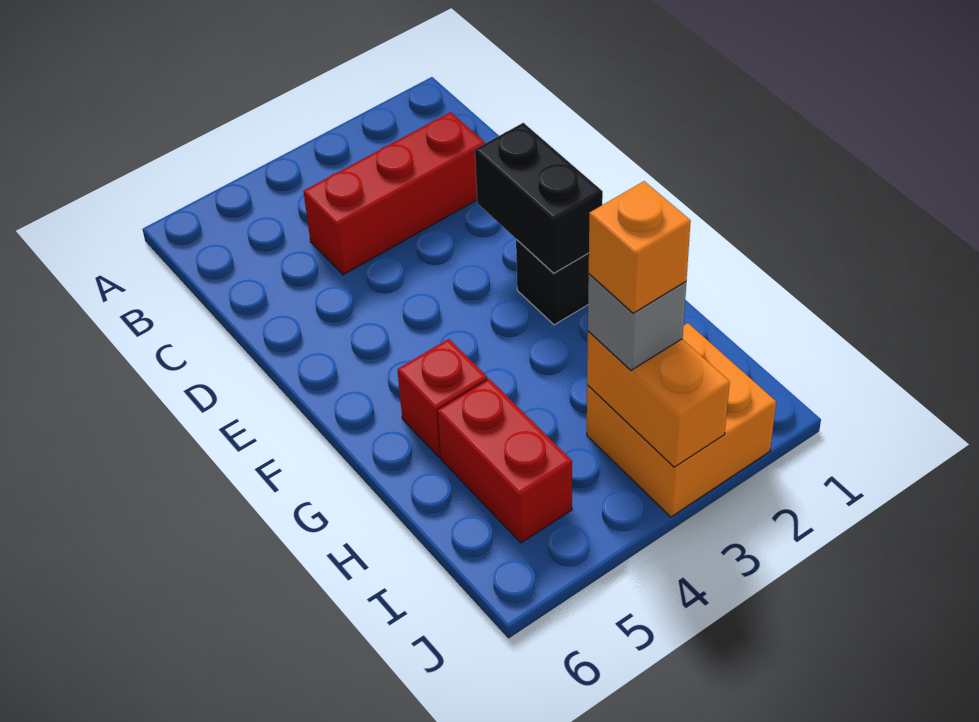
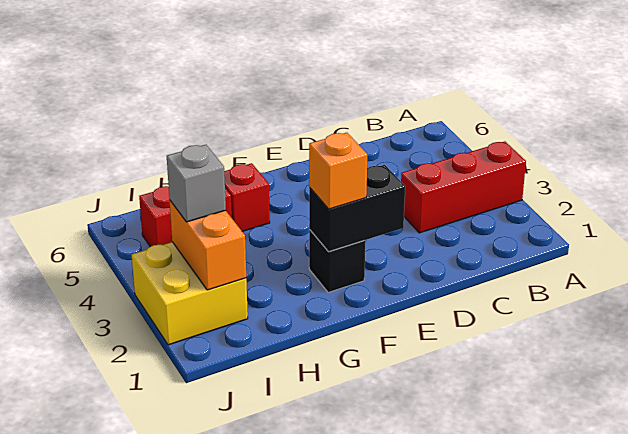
red 1x3 brick [303,112,485,275] -> red 1x3 brick turned to [401,141,526,233]
orange 2x2 brick [587,323,776,517] -> yellow 2x2 brick [132,242,248,345]
orange 1x2 brick [587,331,730,467] -> orange 1x2 brick turned to [169,200,246,290]
orange 1x1 brick [589,181,691,313] -> orange 1x1 brick moved to [309,133,367,209]

